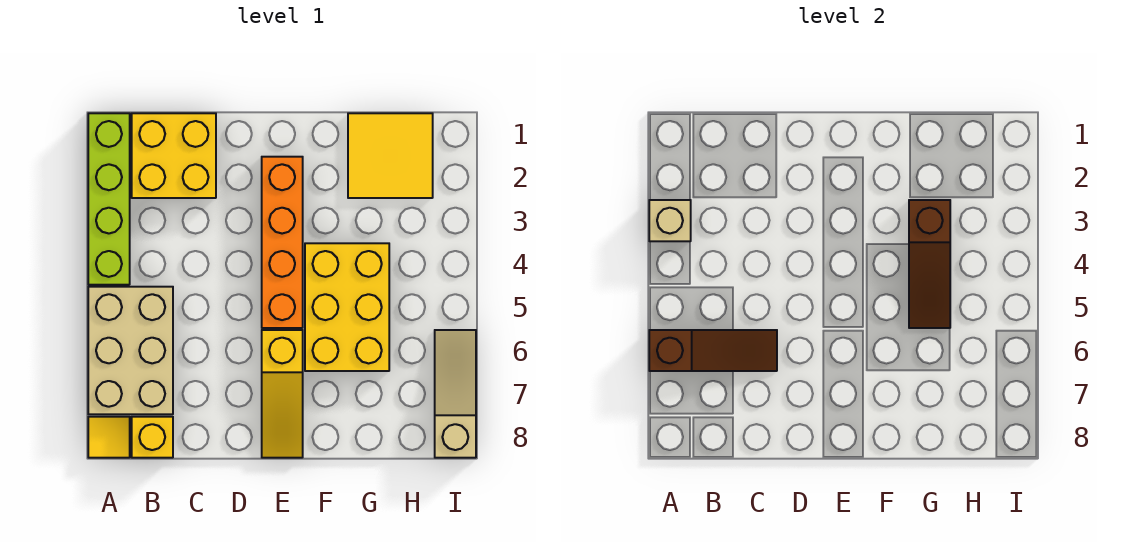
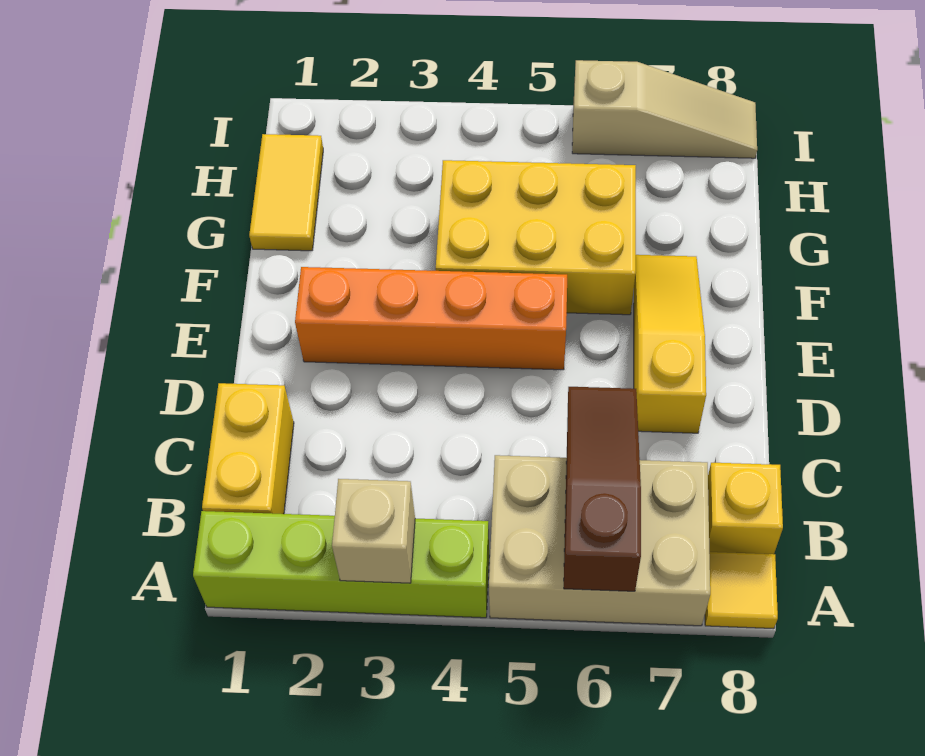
yellow 2x2 brick [132,113,216,198] -> yellow 1x2 brick [202,383,294,514]
yellow 1x3 slope [262,330,303,458] -> yellow 1x3 slope turned to [634,255,706,433]
yellow 2x2 tile [348,113,433,198] -> yellow 1x2 tile [249,134,323,251]
brown 1x3 slope [909,200,950,328] -> none
tan 1x3 slope [435,330,476,458] -> tan 1x3 slope turned to [572,60,757,158]

